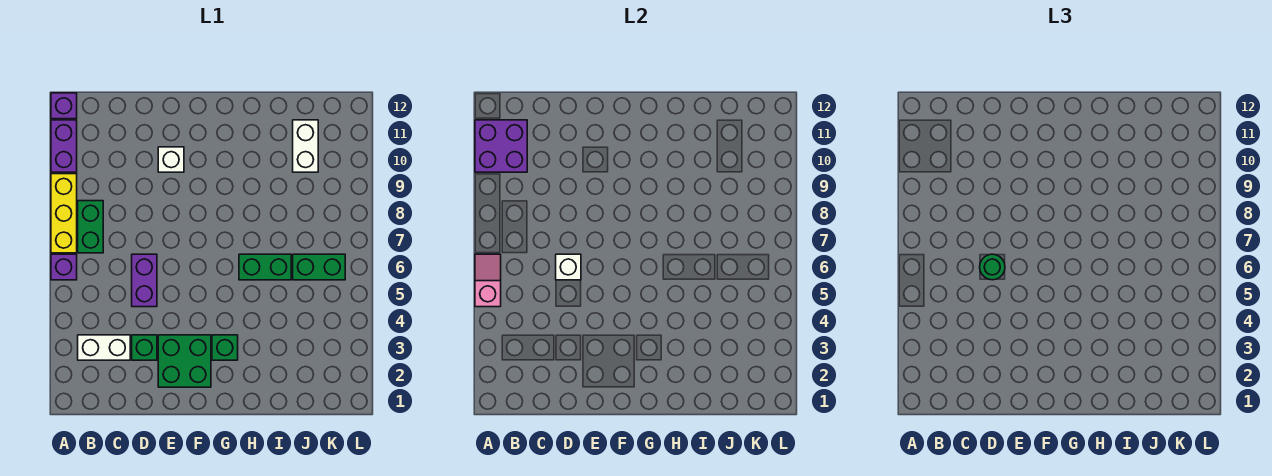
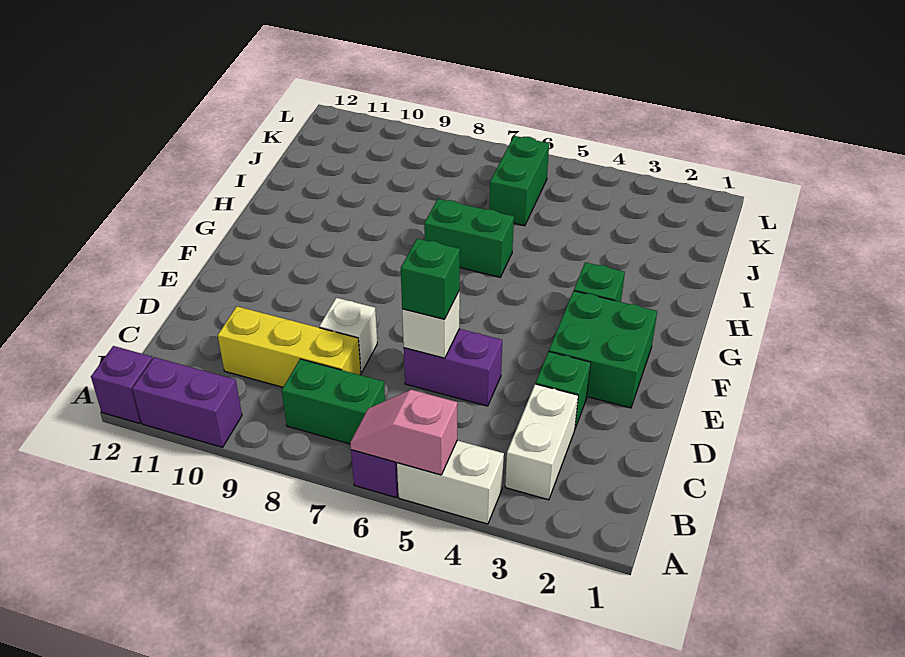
yellow 1x3 brick [51,174,77,253] -> yellow 1x3 brick moved to [218,306,361,387]
purple 2x2 brick [475,120,527,172] -> none
green 1x1 round brick [980,254,1005,280] -> green 1x1 brick [401,238,460,319]
white 1x1 brick [158,147,184,172] -> white 1x1 brick moved to [319,298,377,373]
green 1x2 brick [239,254,291,280] -> green 1x2 brick turned to [424,199,514,277]
white 1x2 brick [293,120,318,172] -> white 1x2 brick moved to [397,440,504,524]

